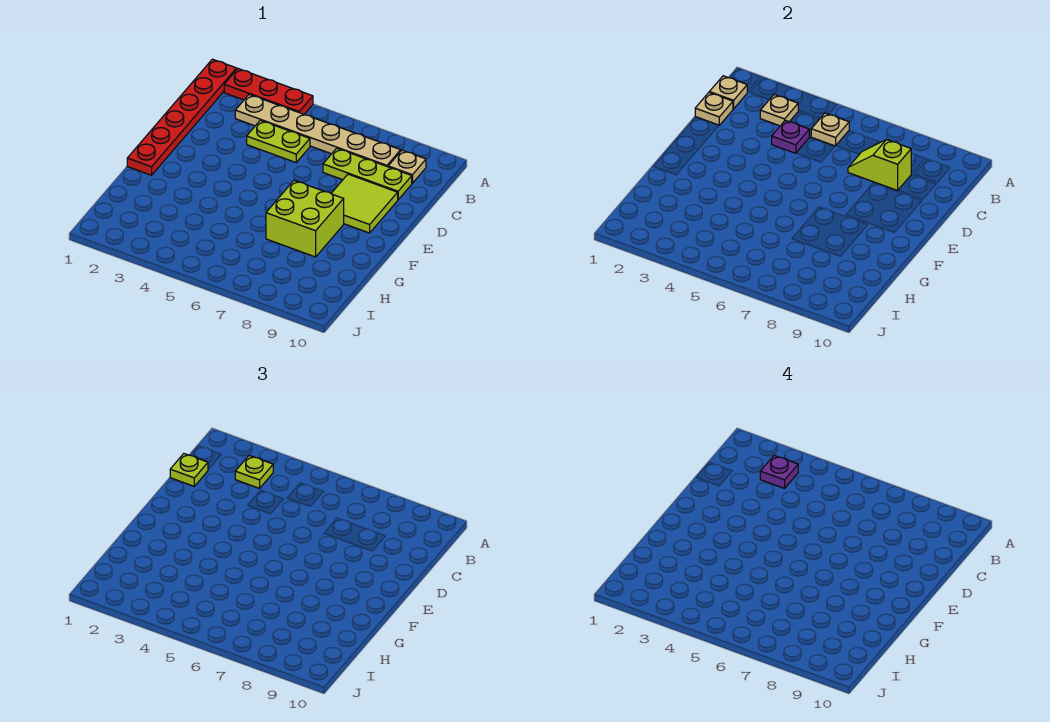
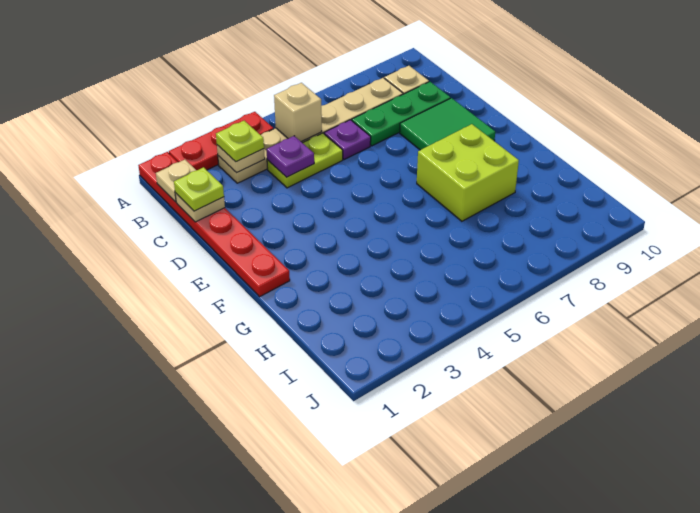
purple 1x1 plate [760,456,798,488] -> purple 1x1 plate moved to [324,120,371,160]
tan 1x1 plate [811,113,849,146] -> tan 1x1 brick [274,83,322,142]
lime 1x3 plate [323,148,412,200] -> green 1x3 plate [352,82,450,146]
lime 1x2 slope [848,140,912,190] -> none
lime 2x2 tile [331,174,398,233] -> green 2x2 tile [400,98,495,150]

